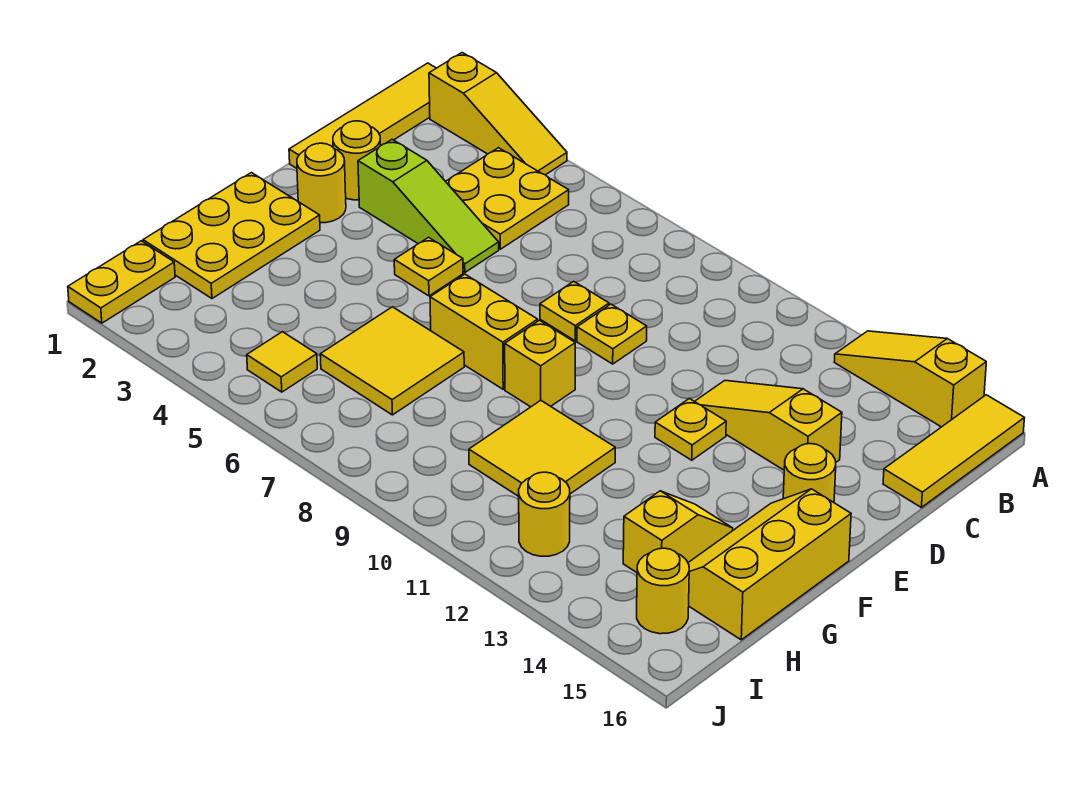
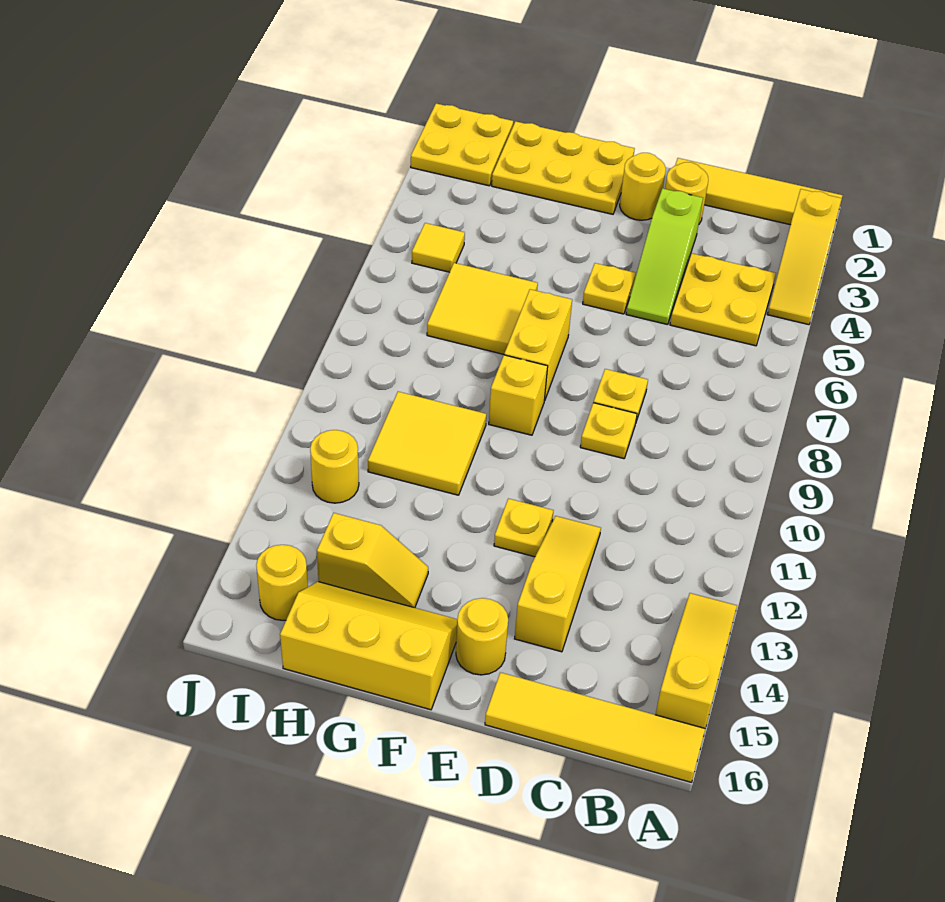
yellow 1x3 tile [883,395,1024,507] -> yellow 1x4 tile [485,672,705,782]
yellow 1x2 plate [68,241,175,323] -> yellow 2x2 plate [411,104,513,186]

